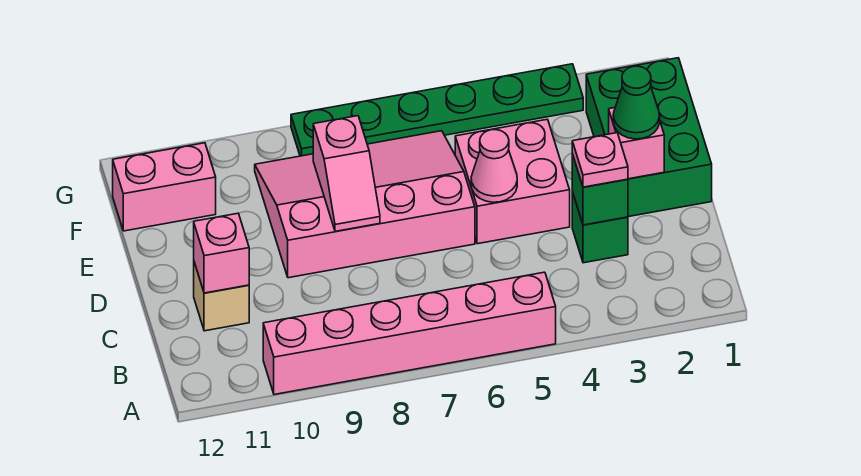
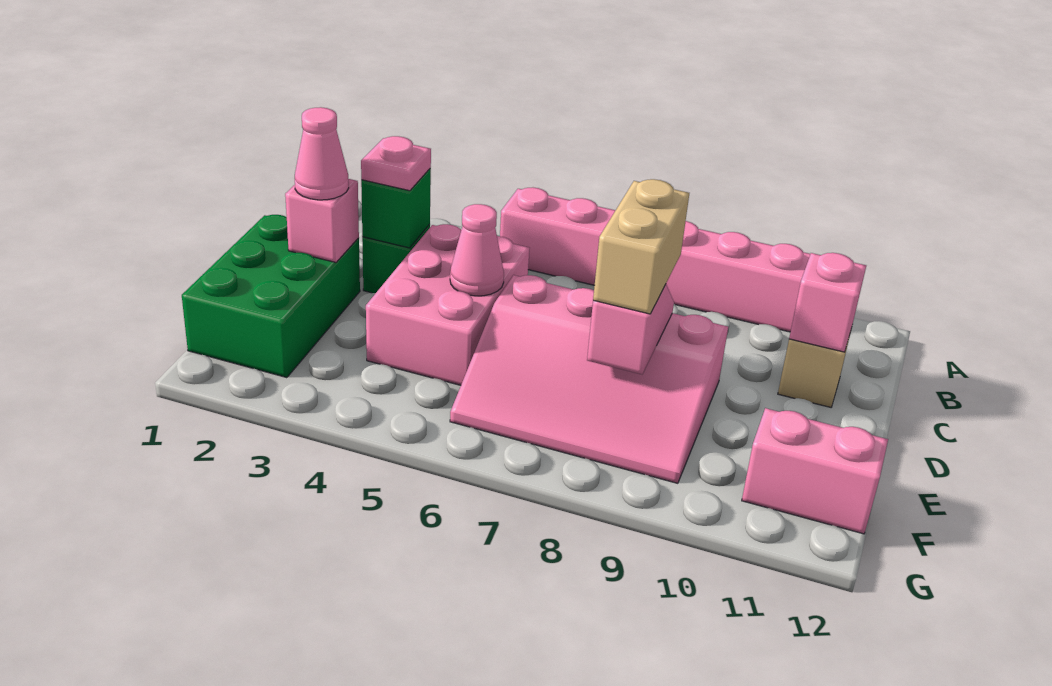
green 1x1 cone [613,66,660,139] -> pink 1x1 cone [295,107,349,200]
pink 2x2 brick [455,119,570,244] -> pink 2x3 brick [366,224,530,385]
none -> tan 1x2 brick [593,179,689,314]
green 1x6 plate [291,64,583,156] -> none

